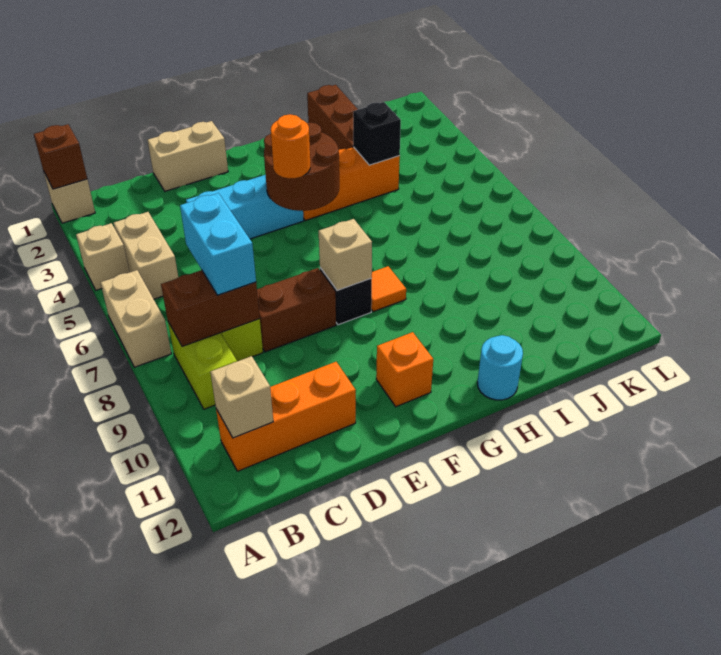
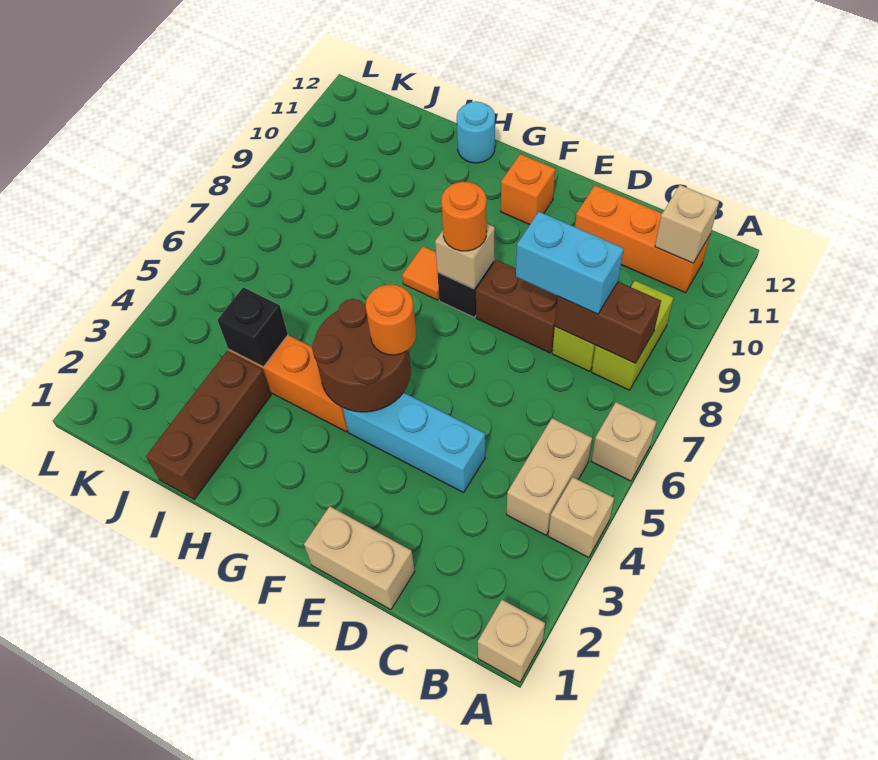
brown 1x1 brick [34,124,87,189] -> none
tan 1x2 brick [101,270,171,367] -> tan 1x1 brick [591,402,657,481]
cyan 1x2 brick [180,193,256,295] -> cyan 1x2 brick turned to [516,212,624,314]
none -> orange 1x1 round brick [441,182,487,251]

